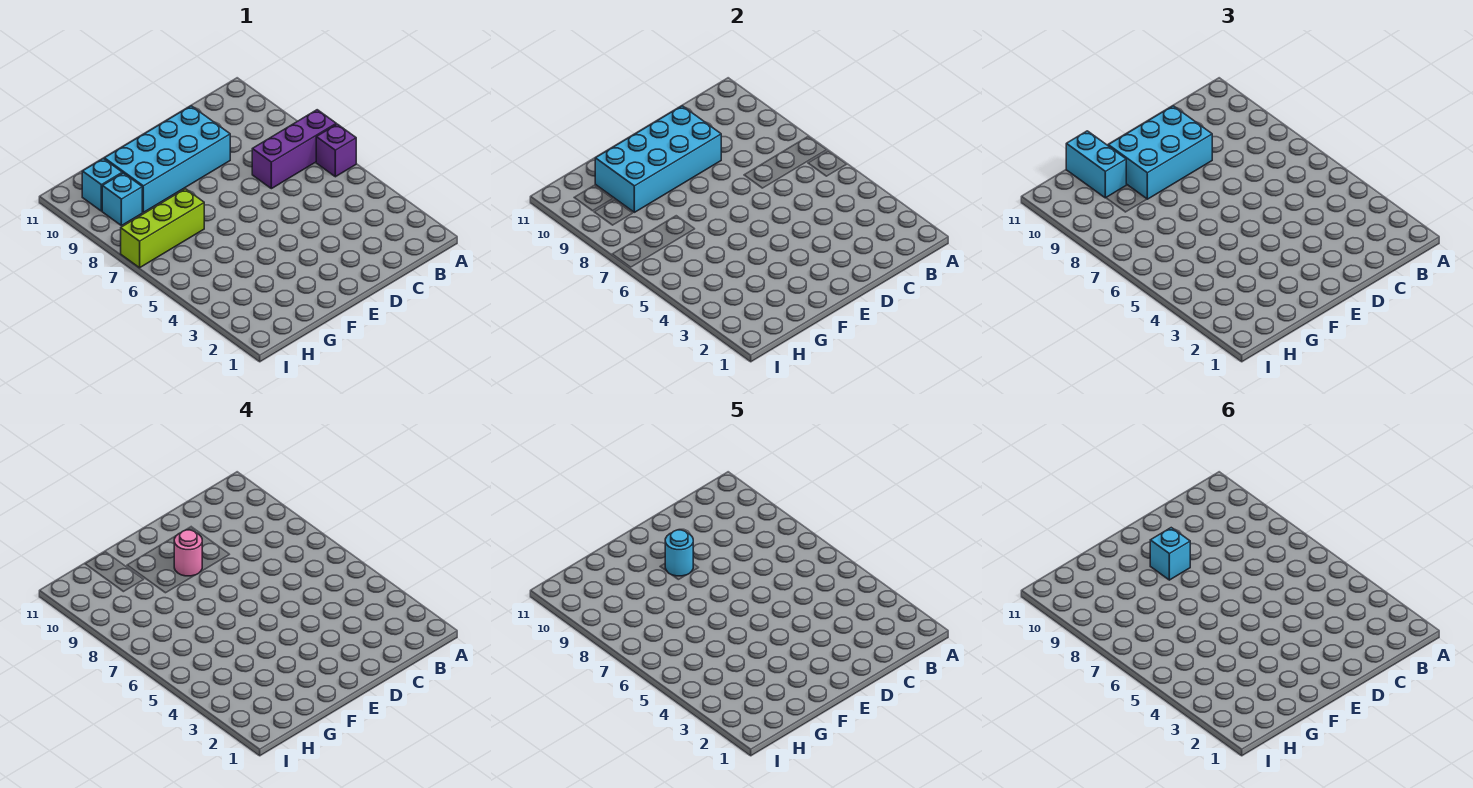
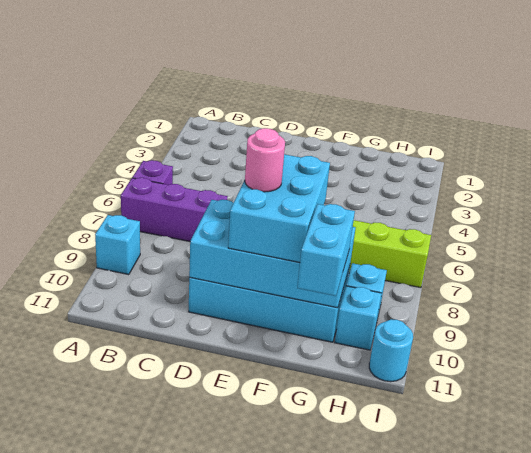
cyan 2x3 brick [1108,106,1212,199] -> cyan 2x3 brick turned to [228,154,330,262]
cyan 1x1 round brick [665,530,693,576] -> cyan 1x1 round brick moved to [369,319,413,382]
cyan 1x1 brick [1150,528,1190,580] -> cyan 1x1 brick moved to [95,215,140,275]

